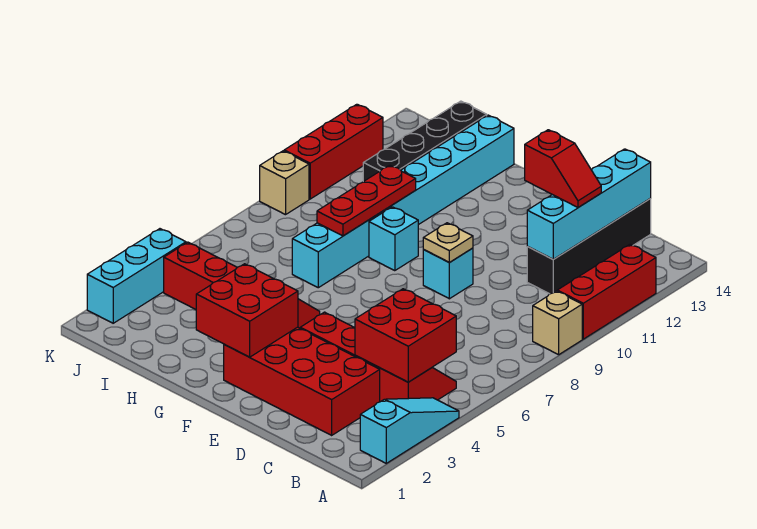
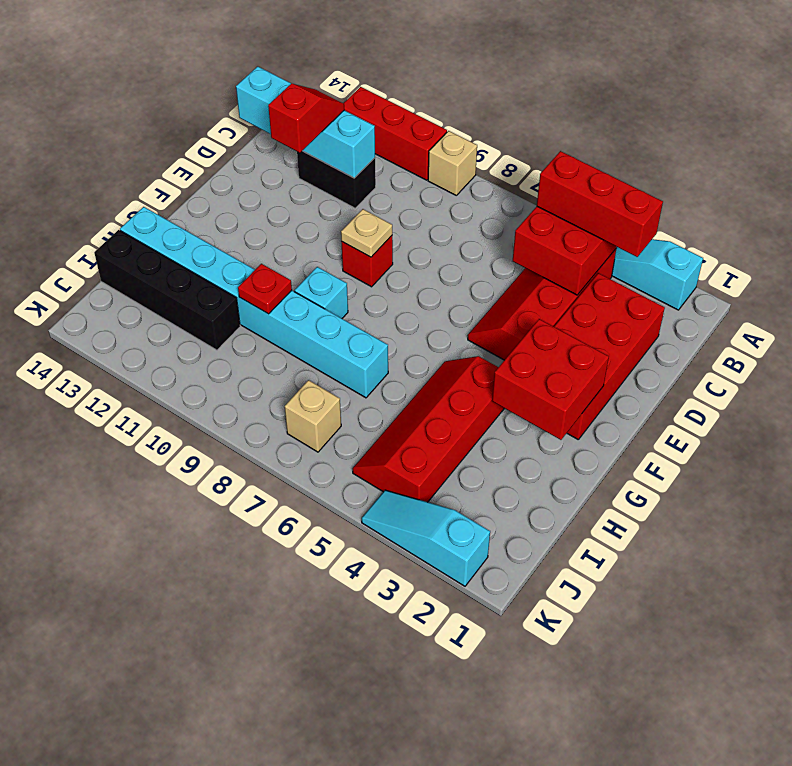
black 1x4 brick [527,199,651,294] -> black 1x2 brick [297,151,376,208]
cyan 1x1 brick [423,248,473,299] -> red 1x1 brick [342,236,393,287]
red 1x3 plate [317,165,416,236] -> red 1x1 plate [238,264,292,314]
cyan 1x3 brick [87,229,186,323] -> cyan 1x3 slope [362,490,490,586]
tan 1x1 brick [260,151,309,215] -> tan 1x1 brick moved to [285,380,341,452]
red 1x3 brick [284,104,383,199] -> red 1x3 brick moved to [537,151,663,257]

